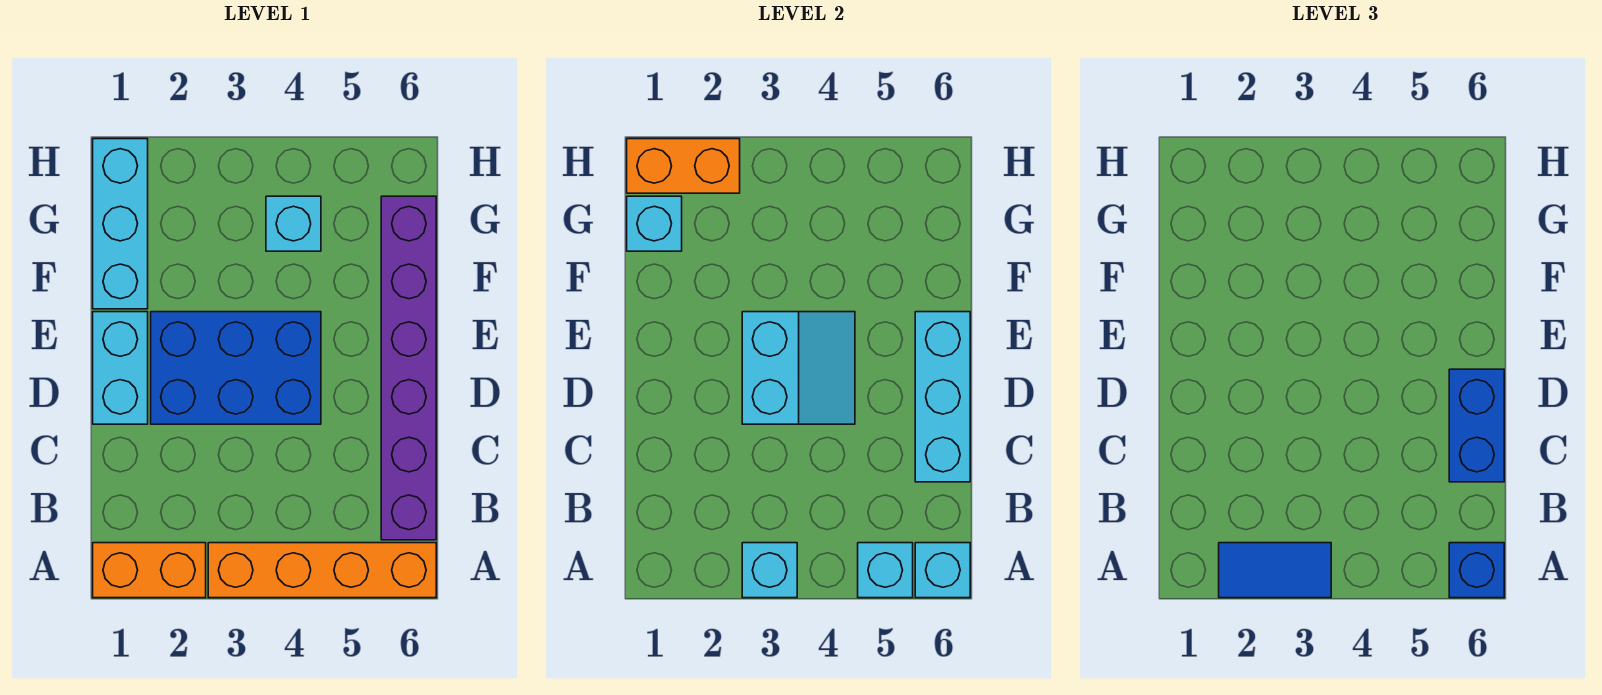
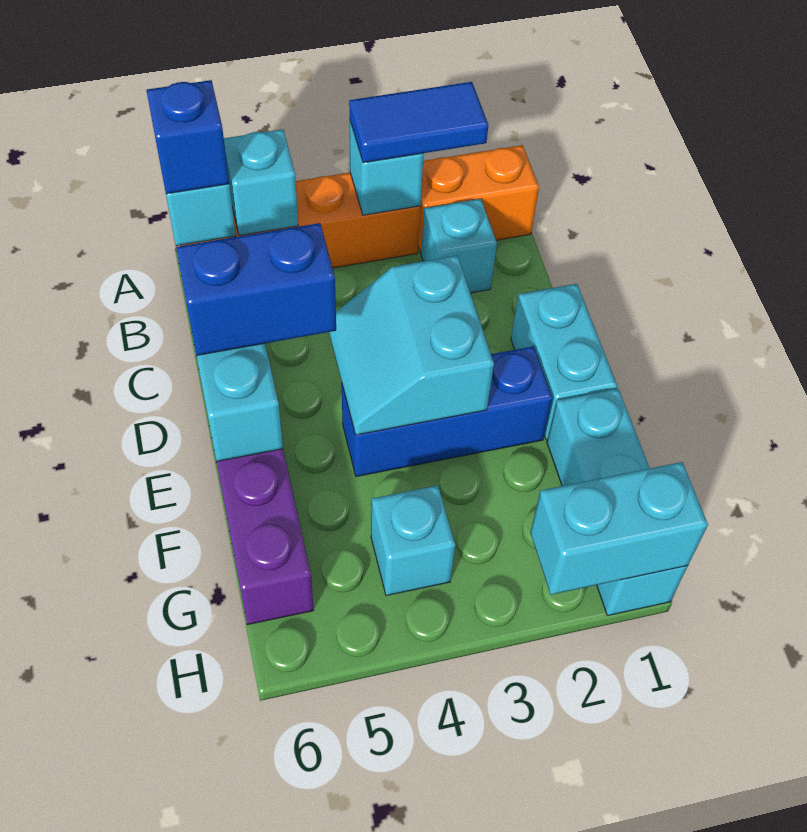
blue 1x2 brick [1449,369,1504,482] -> blue 1x2 brick turned to [176,223,336,356]
blue 2x3 brick [151,312,321,424] -> blue 1x3 brick [342,346,552,477]
cyan 1x1 brick [627,196,682,251] -> cyan 1x1 brick moved to [421,199,497,293]
orange 1x2 brick [627,139,740,193] -> cyan 1x2 brick [530,462,708,595]

